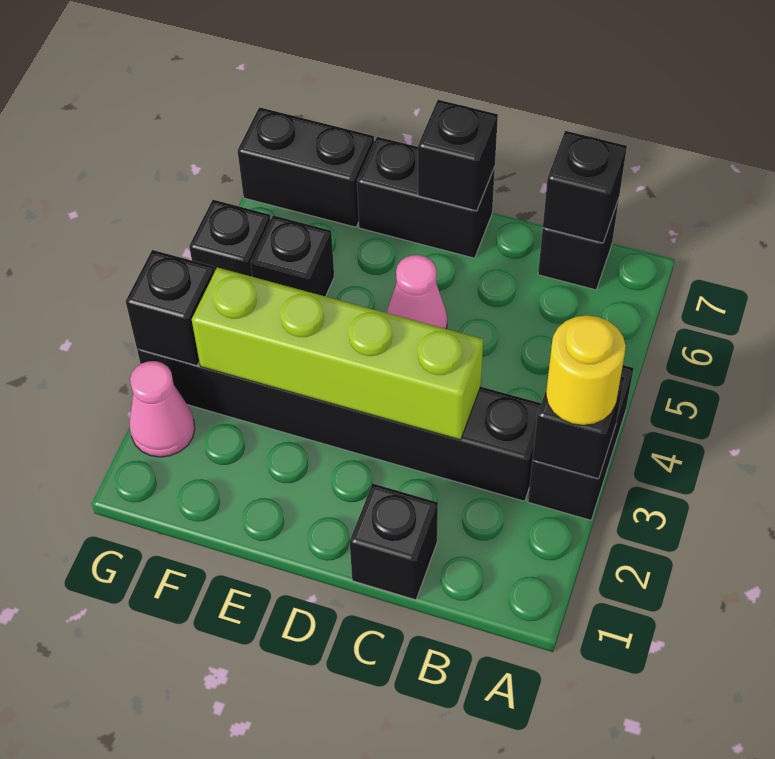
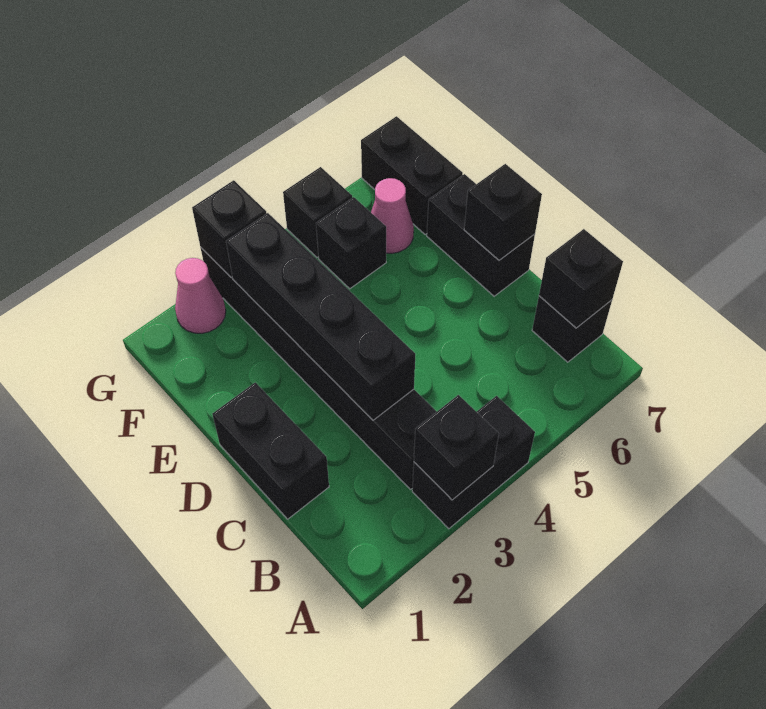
yellow 1x1 round brick [546,315,626,425] -> none
black 1x1 brick [350,484,438,600] -> black 1x2 brick [212,382,329,519]
lime 1x4 brick [192,267,483,440] -> black 1x4 brick [226,213,415,420]
pink 1x1 cone [387,255,447,329] -> pink 1x1 cone moved to [371,178,414,253]

